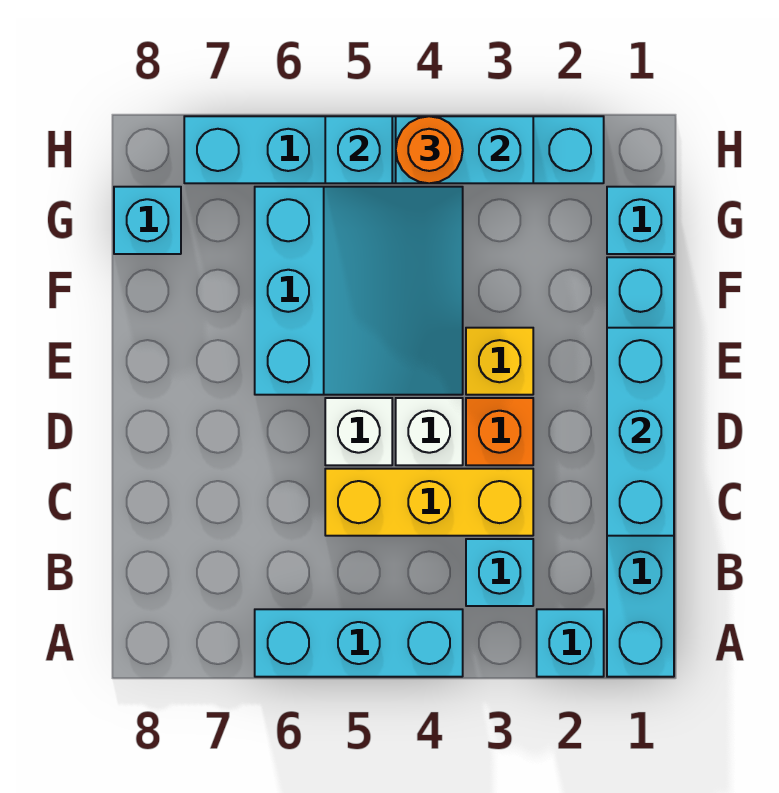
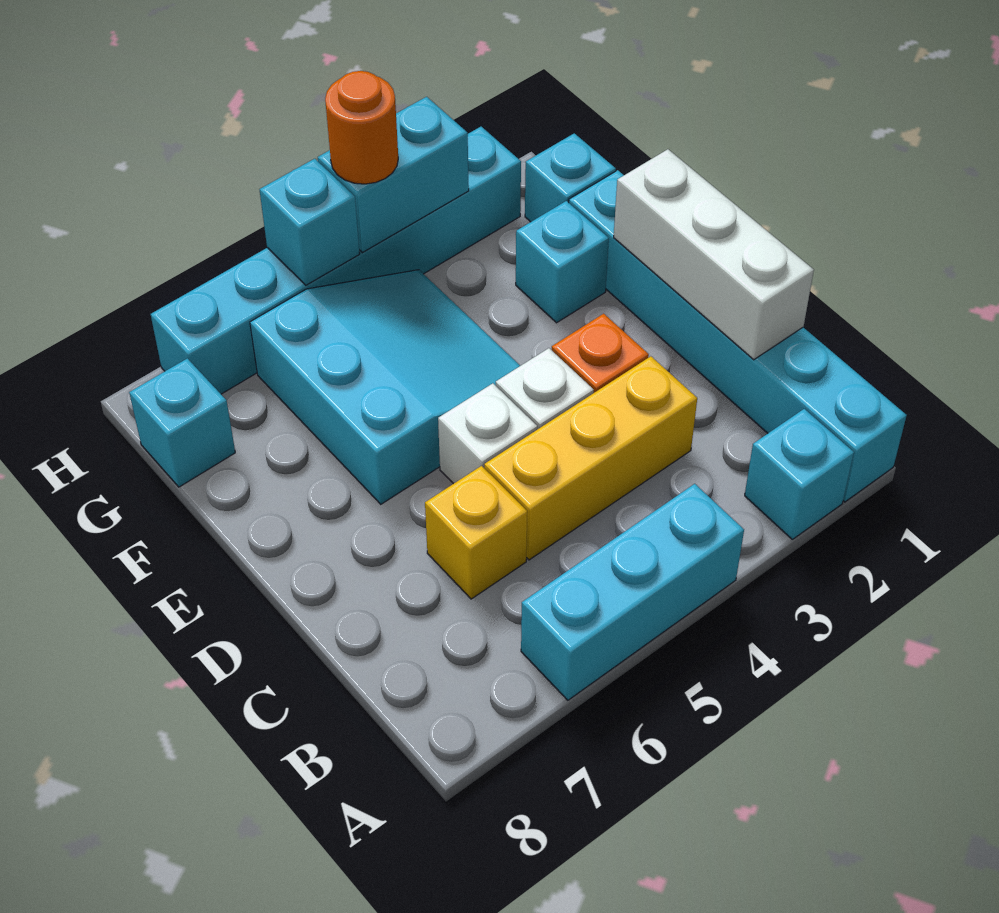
cyan 1x1 brick [466,539,533,606] -> cyan 1x1 brick moved to [516,201,609,323]
cyan 1x3 brick [607,328,674,536] -> white 1x3 brick [614,149,814,360]
yellow 1x1 brick [466,328,533,395] -> yellow 1x1 brick moved to [425,466,527,599]

